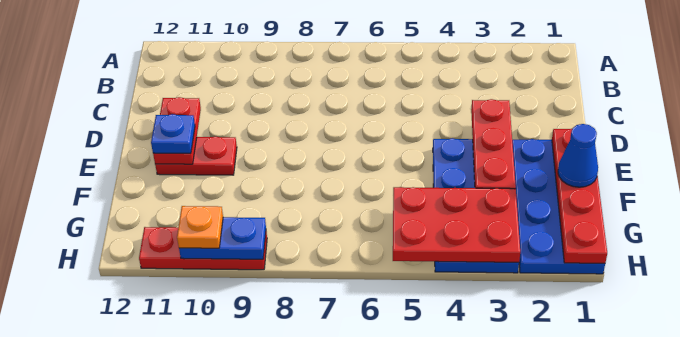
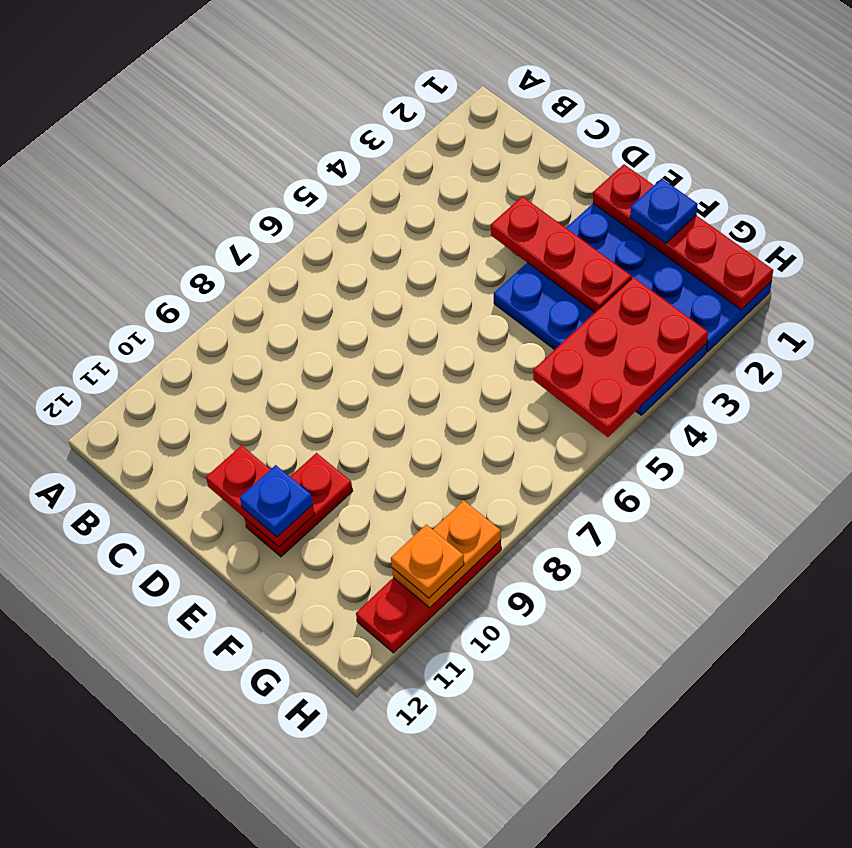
blue 1x1 cone [558,124,598,187] -> blue 1x1 plate [630,178,698,243]
blue 1x2 plate [179,217,266,259] -> orange 1x2 plate [392,500,501,608]

